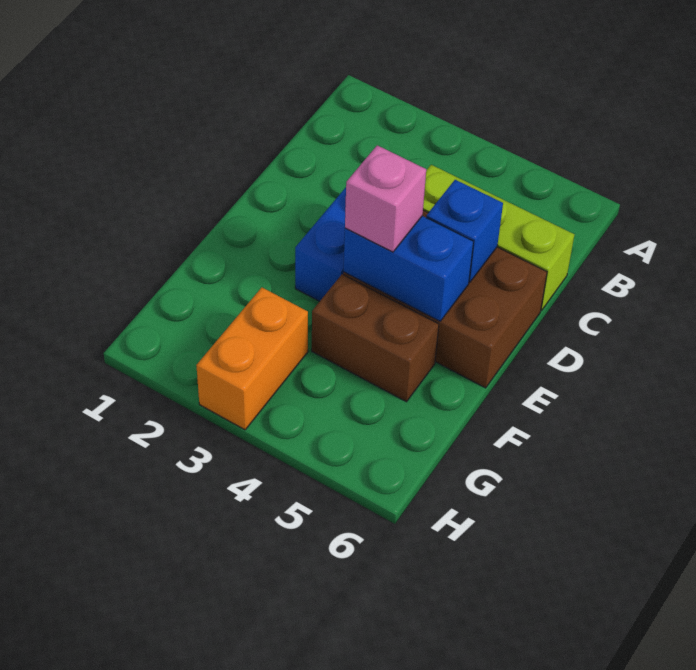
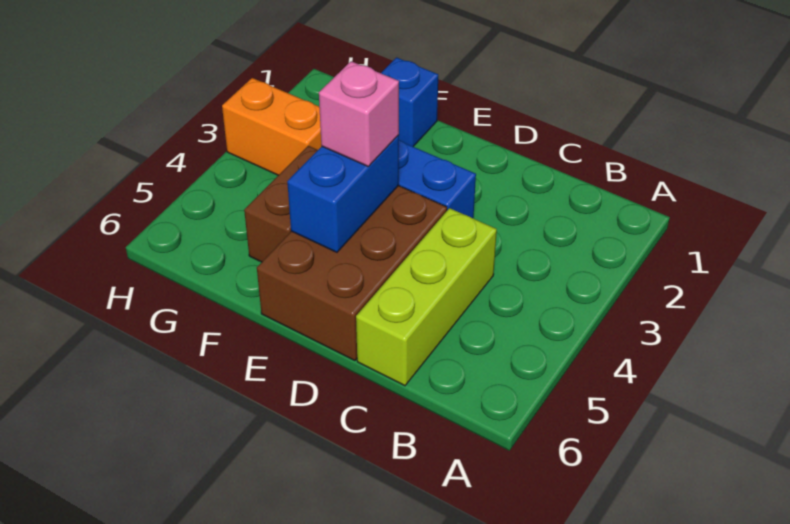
blue 1x1 brick [426,180,503,282] -> blue 1x1 brick moved to [381,58,438,147]

